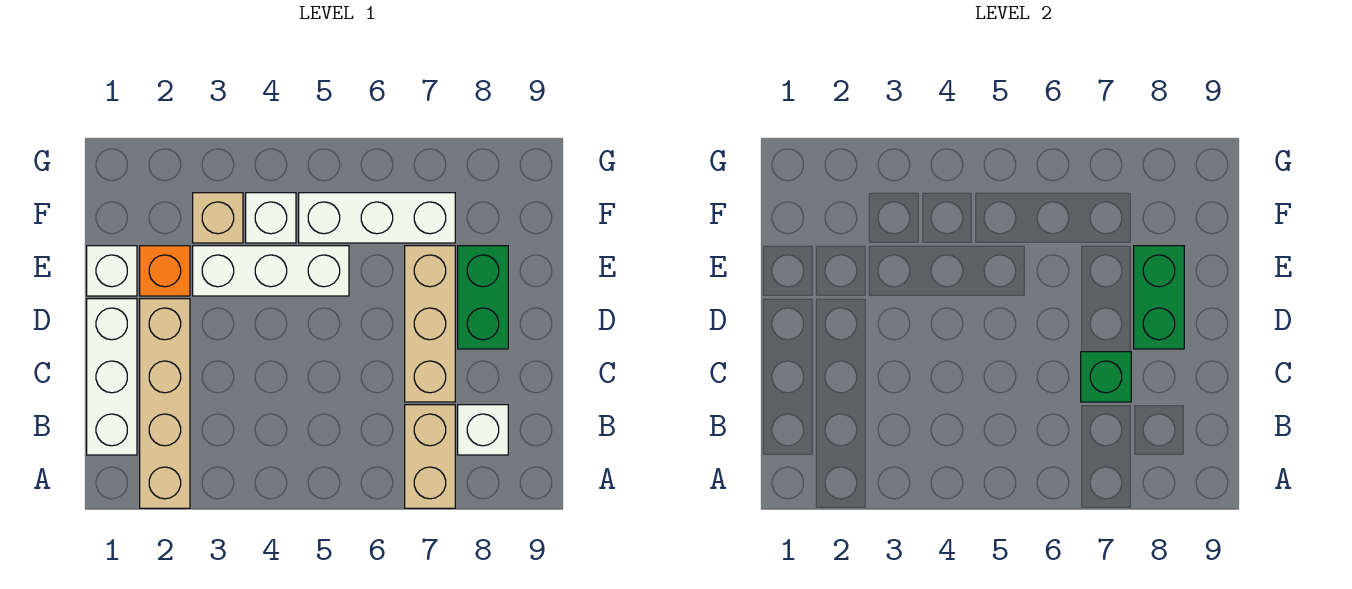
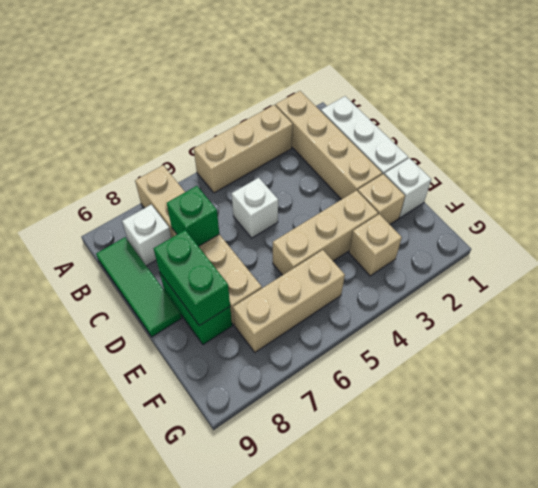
none -> tan 1x3 brick [194,105,293,193]
none -> green 1x3 tile [96,237,181,337]
orange 1x1 brick [140,246,190,296] -> tan 1x1 brick [358,174,405,224]
white 1x3 brick [193,246,349,296] -> tan 1x3 brick [273,190,378,275]
white 1x1 brick [246,193,296,243] -> white 1x1 brick moved to [232,178,278,238]
white 1x3 brick [299,193,455,243] -> tan 1x3 brick [233,250,345,352]

